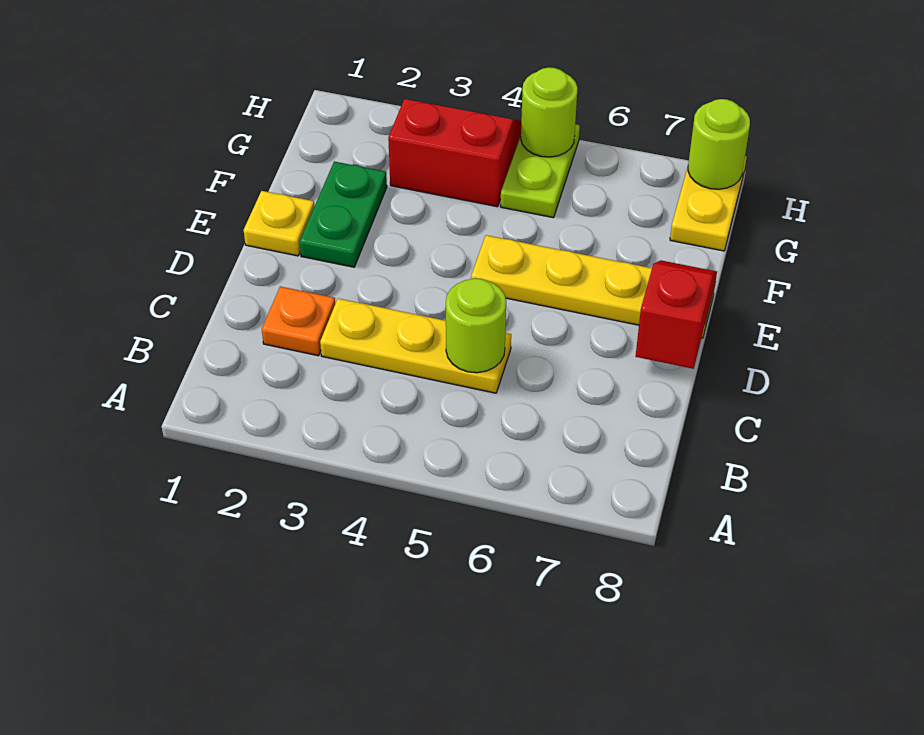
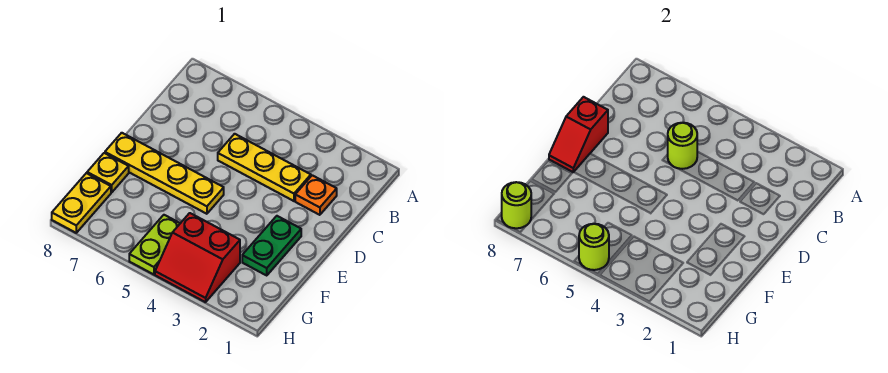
yellow 1x1 plate [244,191,314,256] -> yellow 1x1 plate moved to [87,153,129,192]

